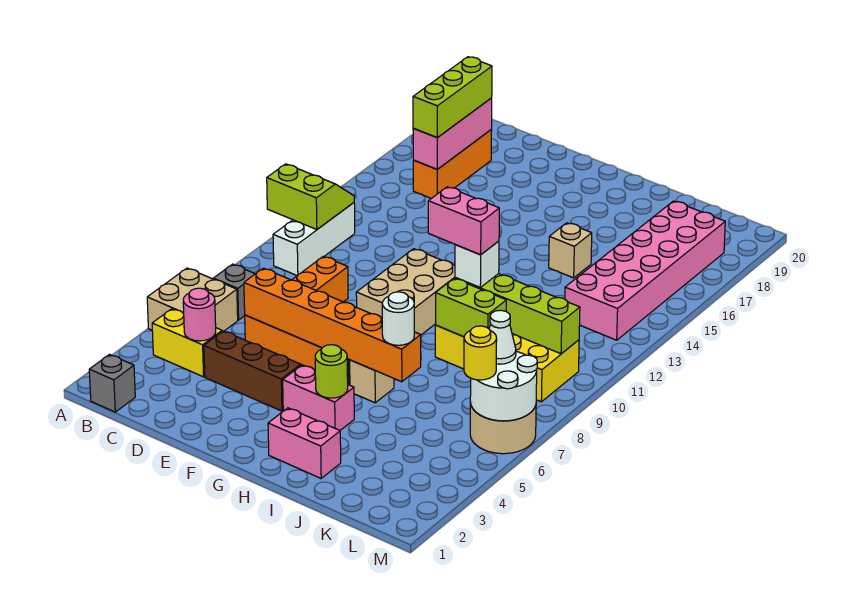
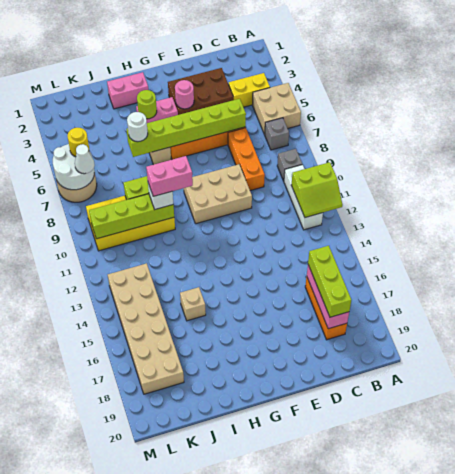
grey 1x1 brick [89,355,135,412] -> grey 1x1 brick moved to [277,149,302,181]
pink 1x1 round brick [183,288,216,341] -> pink 1x1 round brick moved to [175,80,194,109]
brown 1x3 brick [204,331,301,411] -> brown 2x3 brick [168,68,233,115]
orange 1x6 brick [244,268,421,382] -> lime 1x6 brick [127,99,246,157]
tan 2x3 brick [356,249,455,335] -> tan 2x3 brick turned to [184,164,252,224]
pink 2x6 brick [565,201,725,340] -> tan 2x6 brick [108,263,184,394]

